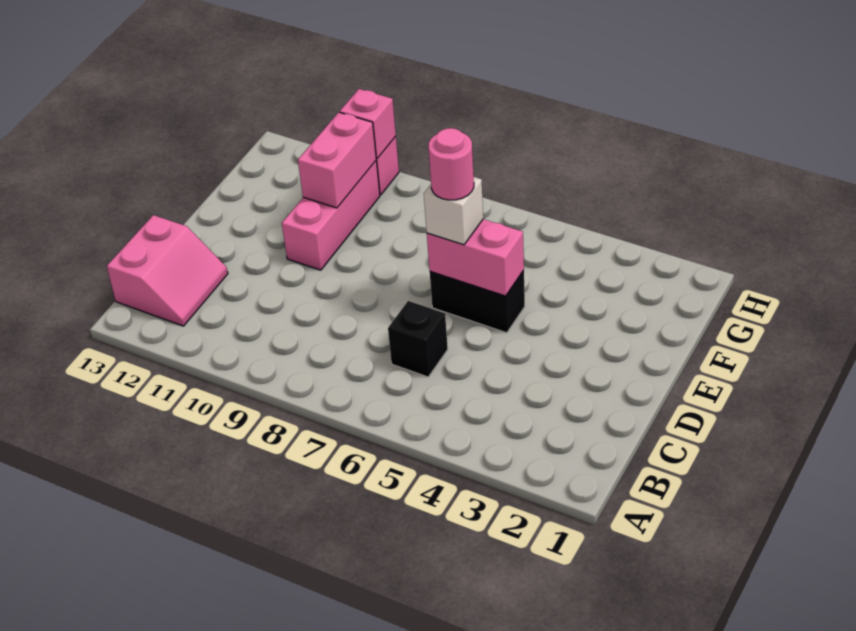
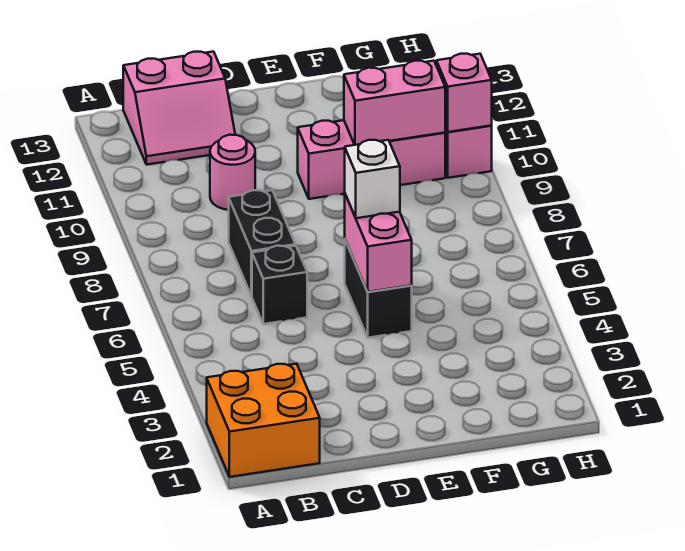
none -> orange 2x2 brick [207,364,320,477]
none -> black 1x2 brick [229,190,296,296]
pink 1x1 round brick [428,128,474,200] -> pink 1x1 round brick moved to [210,135,255,210]

